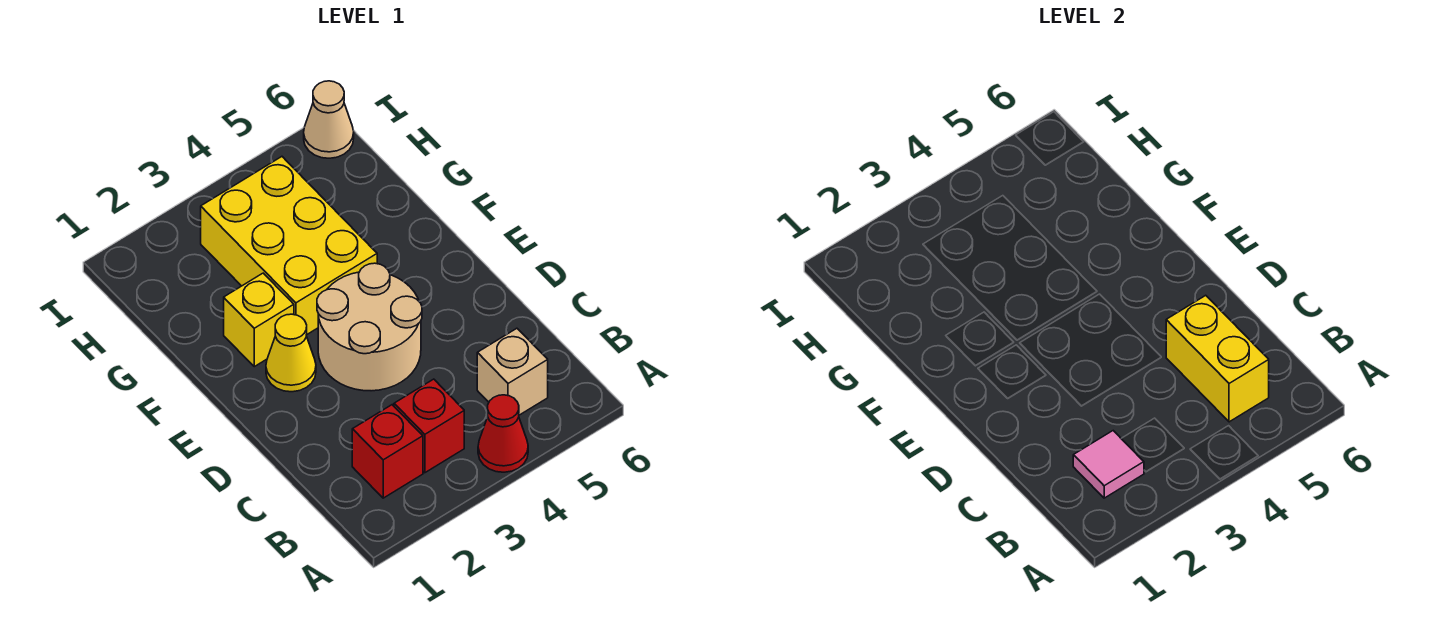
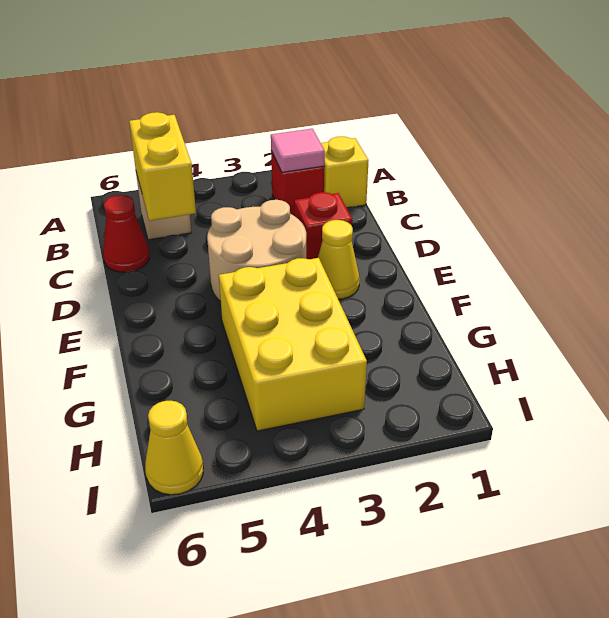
red 1x1 cone [478,395,528,472] -> red 1x1 cone moved to [103,195,149,272]
red 1x1 brick [394,379,464,473] -> red 1x1 brick moved to [294,192,352,259]
yellow 1x1 brick [224,273,294,367] -> yellow 1x1 brick moved to [321,136,368,207]
tan 1x1 cone [304,81,354,158] -> yellow 1x1 cone [145,401,203,495]

